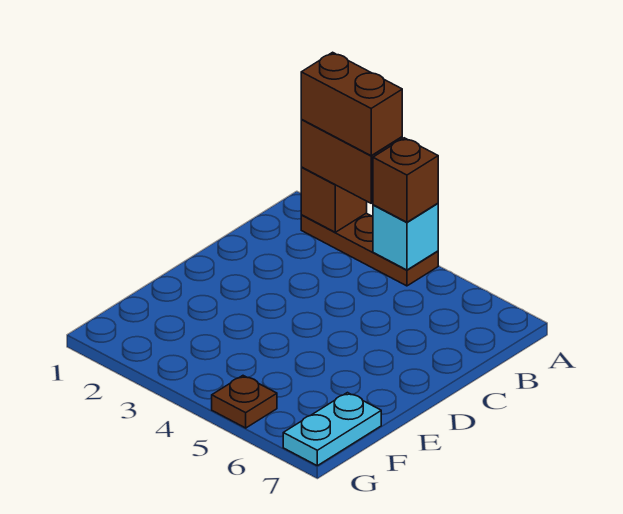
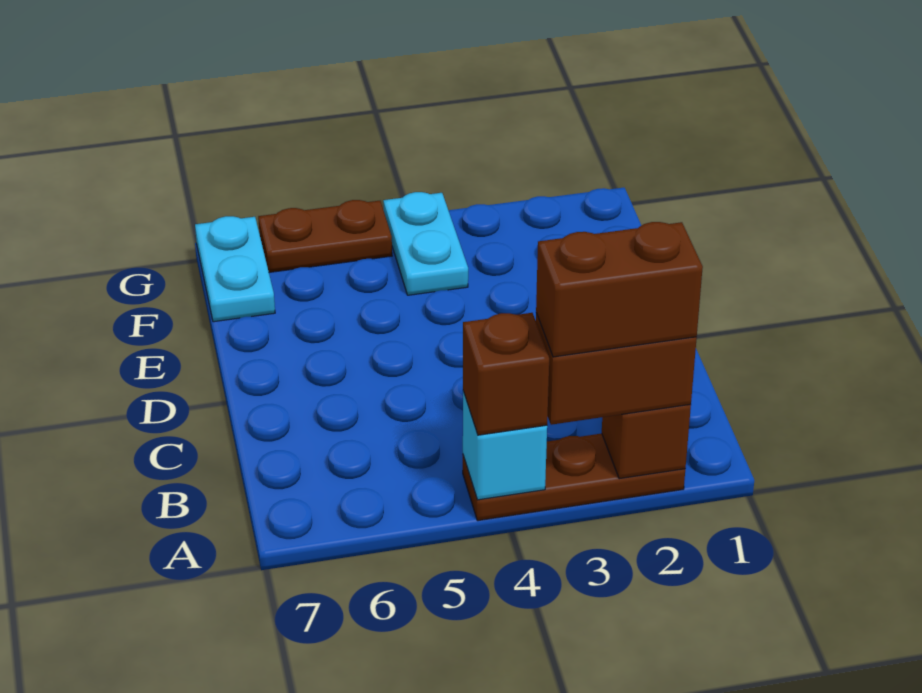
none -> cyan 1x2 plate [383,192,468,295]
brown 1x1 plate [212,376,277,428] -> brown 1x2 plate [258,200,392,272]

